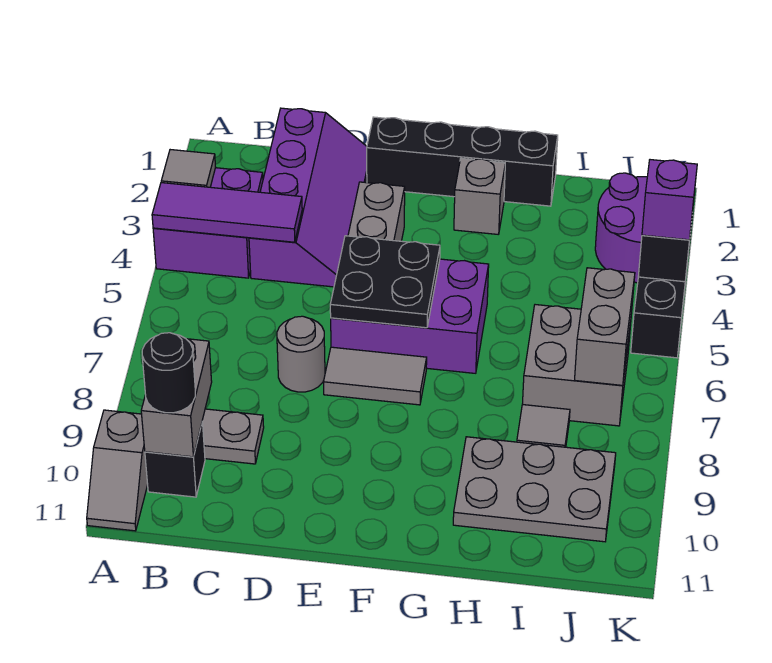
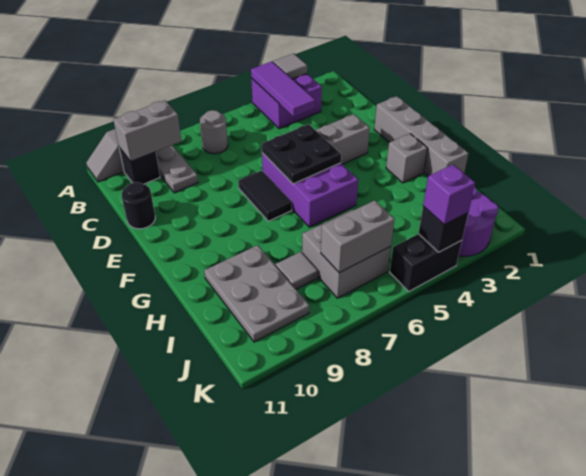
black 1x1 round brick [142,333,195,413] -> black 1x1 round brick moved to [121,182,155,229]
purple 2x4 slope [249,108,367,287] -> none
grey 1x1 round brick [277,316,325,392] -> grey 1x1 round brick moved to [200,110,228,154]
black 1x4 brick [367,117,558,206] -> grey 1x4 brick [374,96,469,176]
grey 1x2 tile [324,347,427,405] -> black 1x2 tile [238,171,292,221]

